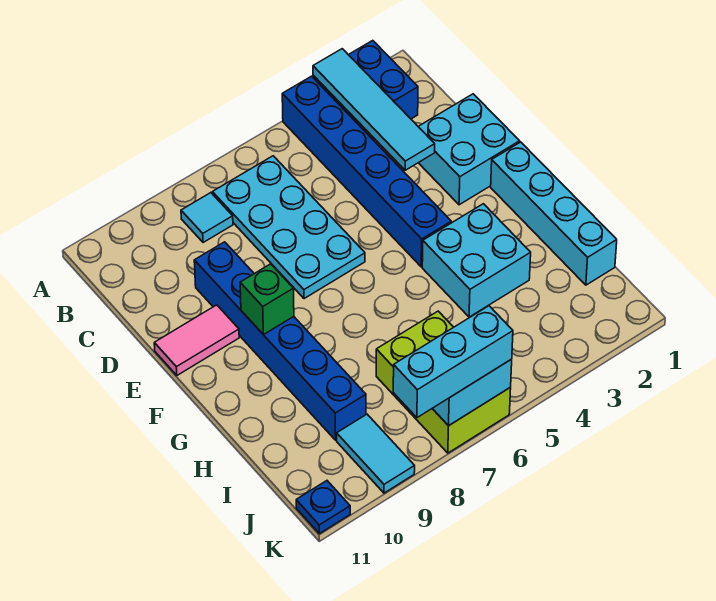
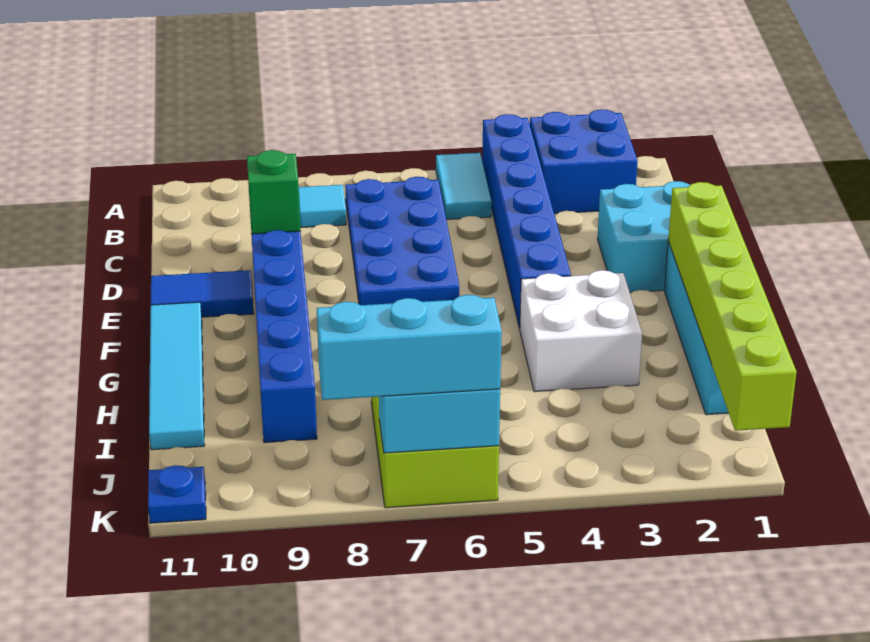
cyan 1x4 tile [313,49,435,170] -> cyan 1x4 tile moved to [149,302,205,450]
cyan 2x4 plate [212,156,365,299] -> blue 2x4 plate [345,177,459,305]
pink 1x2 tile [154,305,239,375] -> blue 1x2 tile [151,270,254,317]
none -> lime 1x6 brick [668,182,796,431]
green 1x1 brick [240,264,294,335] -> green 1x1 brick moved to [247,150,300,234]
cyan 2x2 brick [422,204,531,317] -> white 2x2 brick [520,270,642,392]
cyan 1x2 tile [337,414,415,493] -> cyan 1x2 tile moved to [436,153,492,220]

